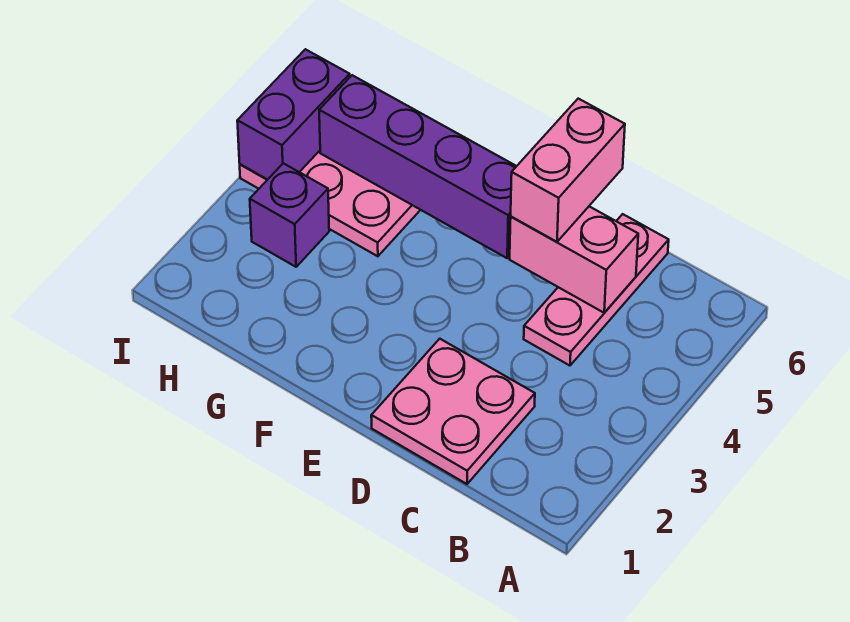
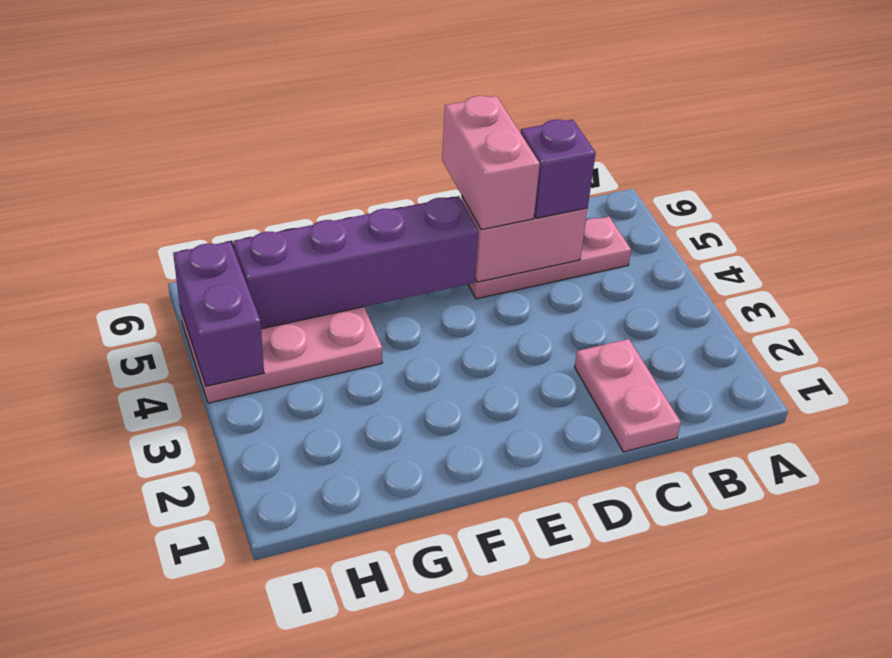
pink 2x2 plate [371,339,535,484] -> pink 1x2 plate [575,339,681,452]
pink 1x3 plate [524,214,669,366] -> pink 1x3 plate turned to [468,217,631,299]
purple 1x1 brick [250,163,329,267] -> purple 1x1 brick moved to [521,119,596,218]

